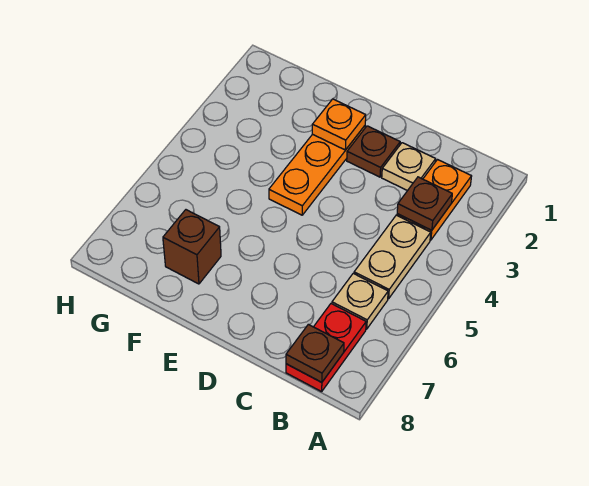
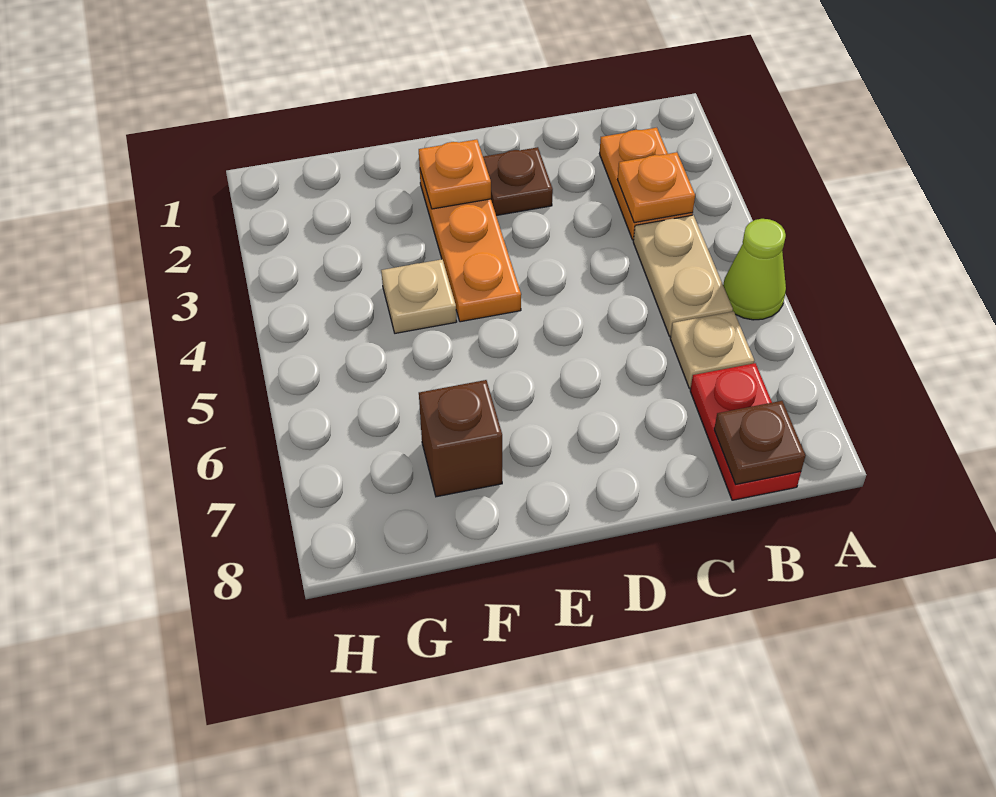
none -> lime 1x1 cone [723,219,786,320]
brown 1x1 plate [397,177,452,230] -> orange 1x1 plate [617,152,695,223]
tan 1x1 plate [382,143,436,191] -> tan 1x1 plate moved to [381,259,457,333]

